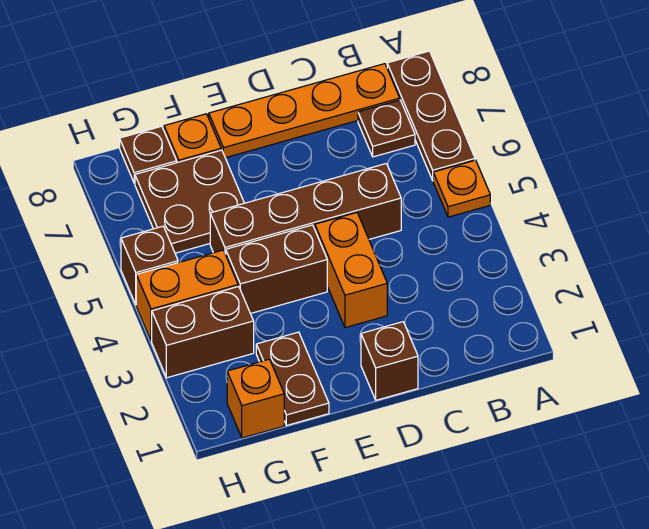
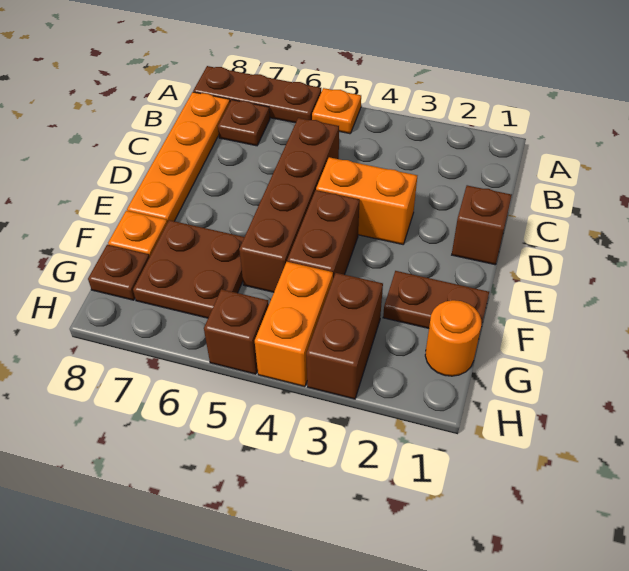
orange 1x1 brick [227,359,284,438] -> orange 1x1 round brick [425,300,481,376]

